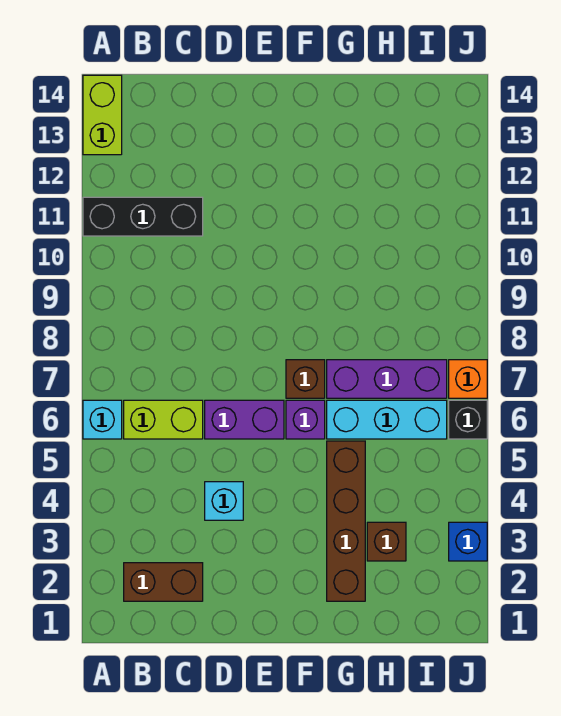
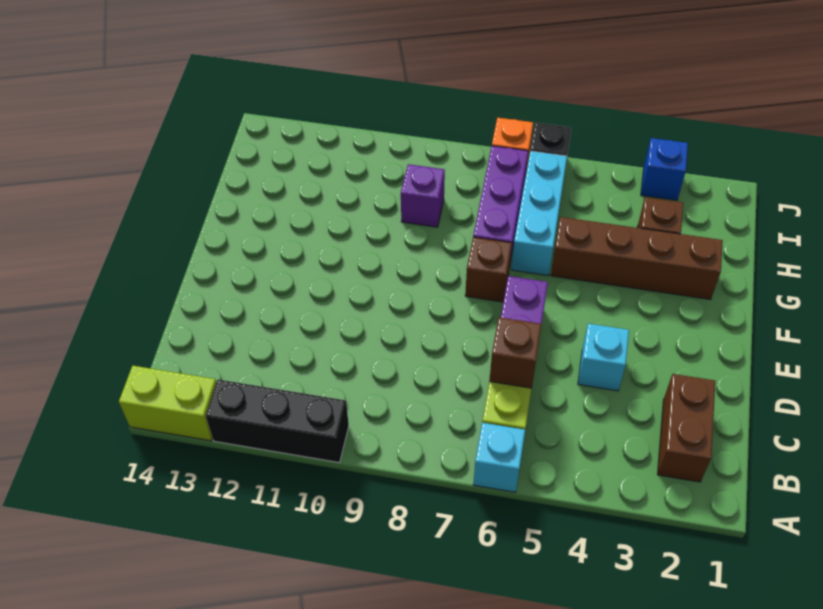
black 1x3 brick [83,197,203,236] -> black 1x3 brick turned to [206,380,349,463]
none -> brown 1x1 brick [489,317,542,388]
purple 1x1 brick [286,400,325,439] -> purple 1x1 brick moved to [401,164,445,227]

